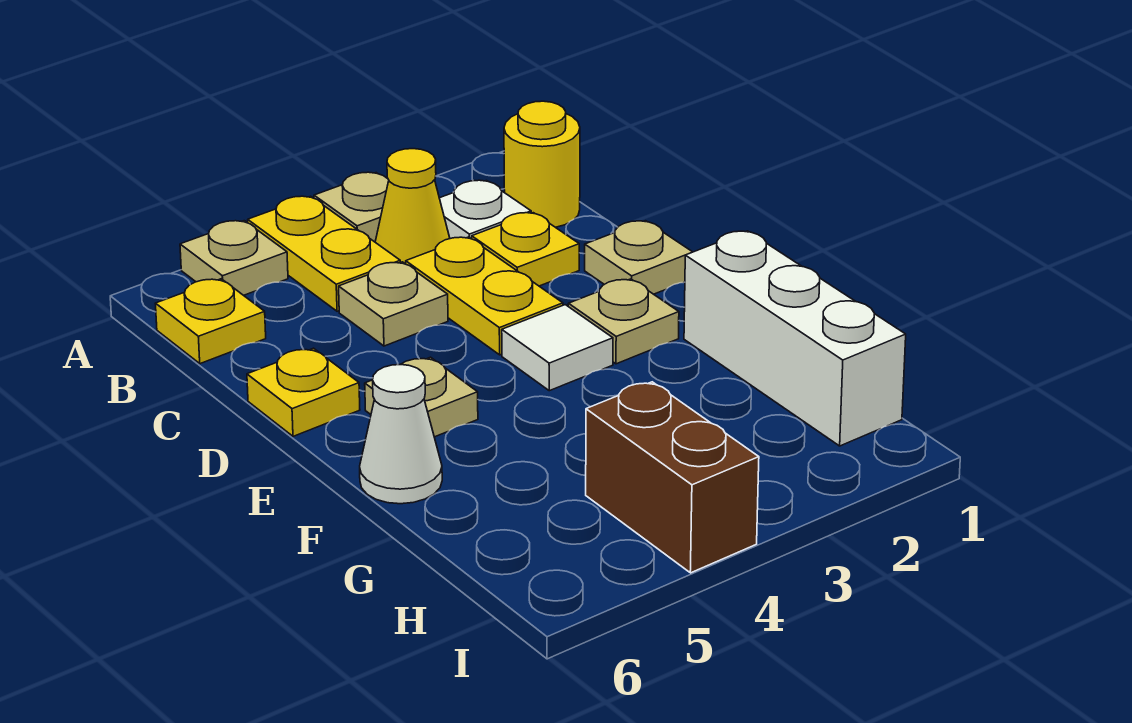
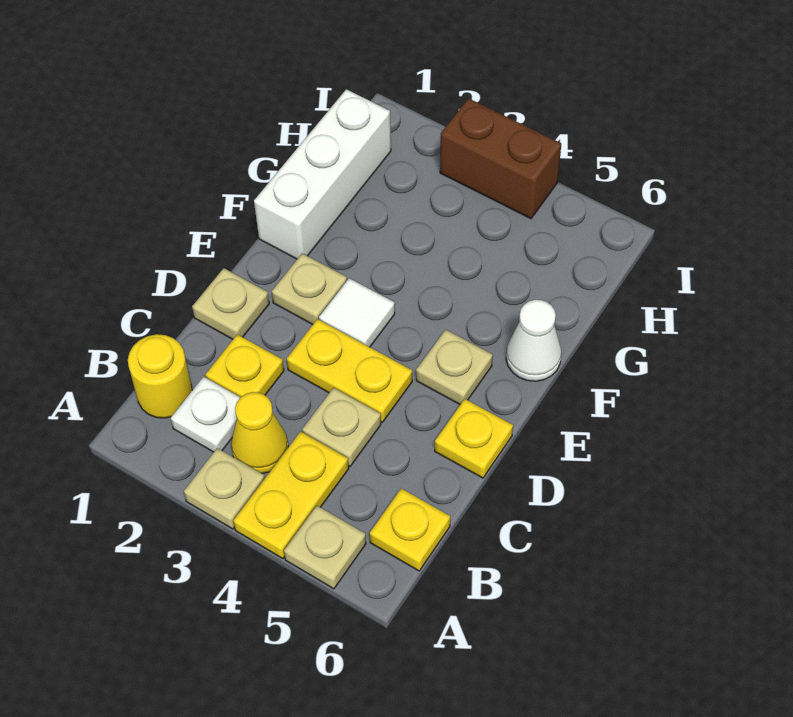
yellow 1x2 plate [406,237,563,355] -> yellow 1x2 plate turned to [287,319,412,422]
brown 1x2 brick [586,382,759,573] -> brown 1x2 brick turned to [440,98,561,219]

